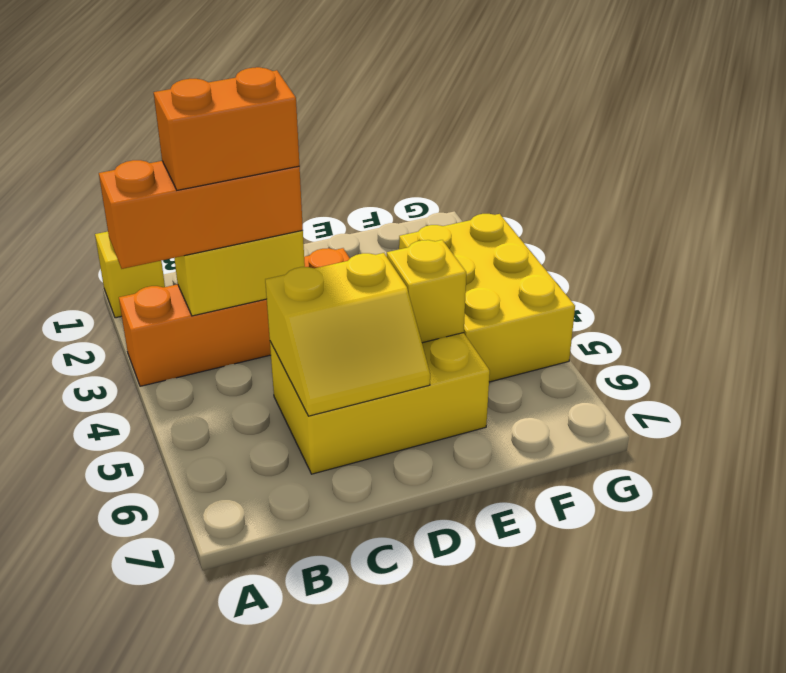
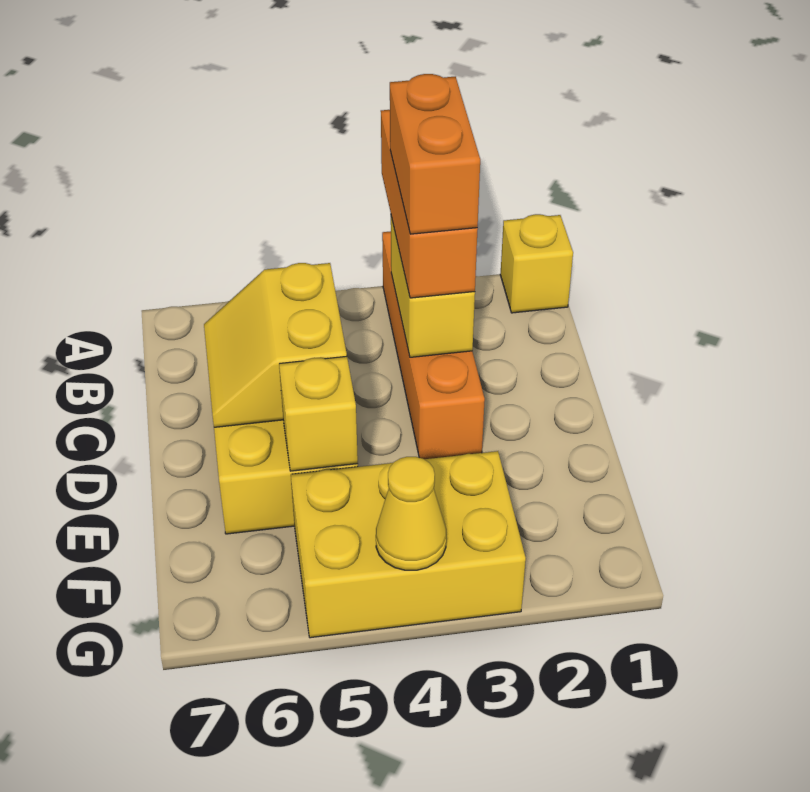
none -> yellow 1x1 cone [376,457,446,570]

